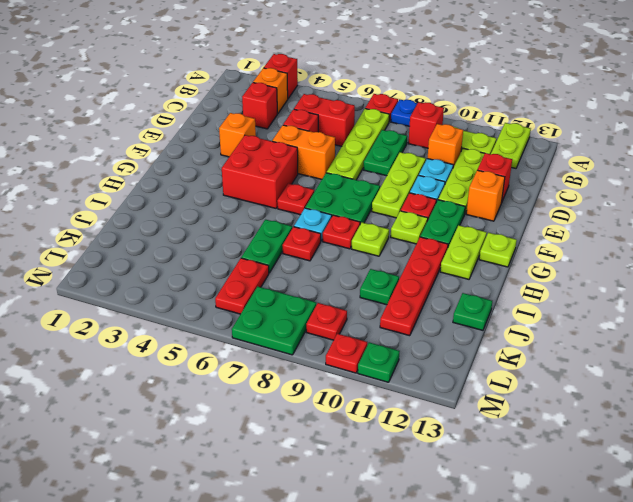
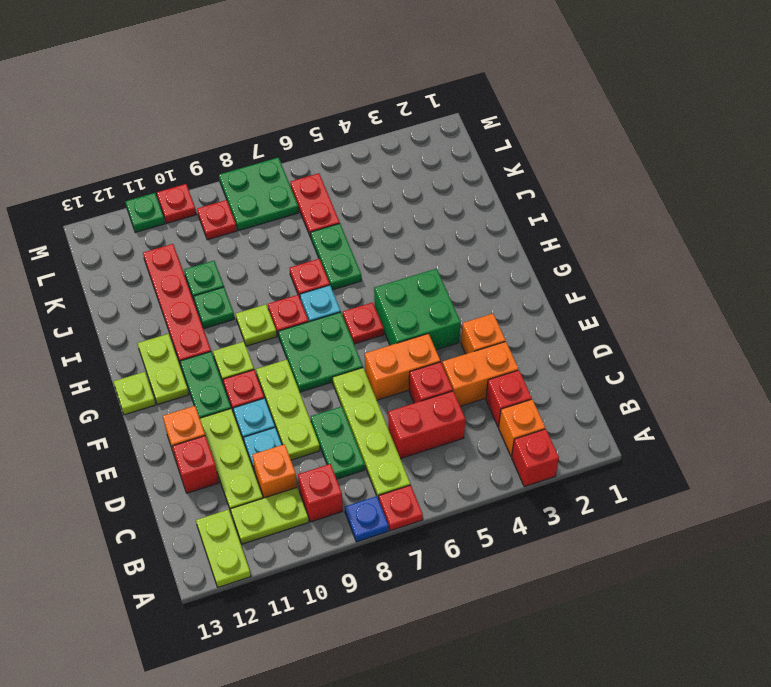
none -> orange 1x2 brick [442,342,518,406]
red 2x2 brick [222,135,298,208] -> green 2x2 brick [374,268,461,350]
green 1x1 plate [453,293,492,330] -> green 1x1 plate moved to [193,287,234,329]

